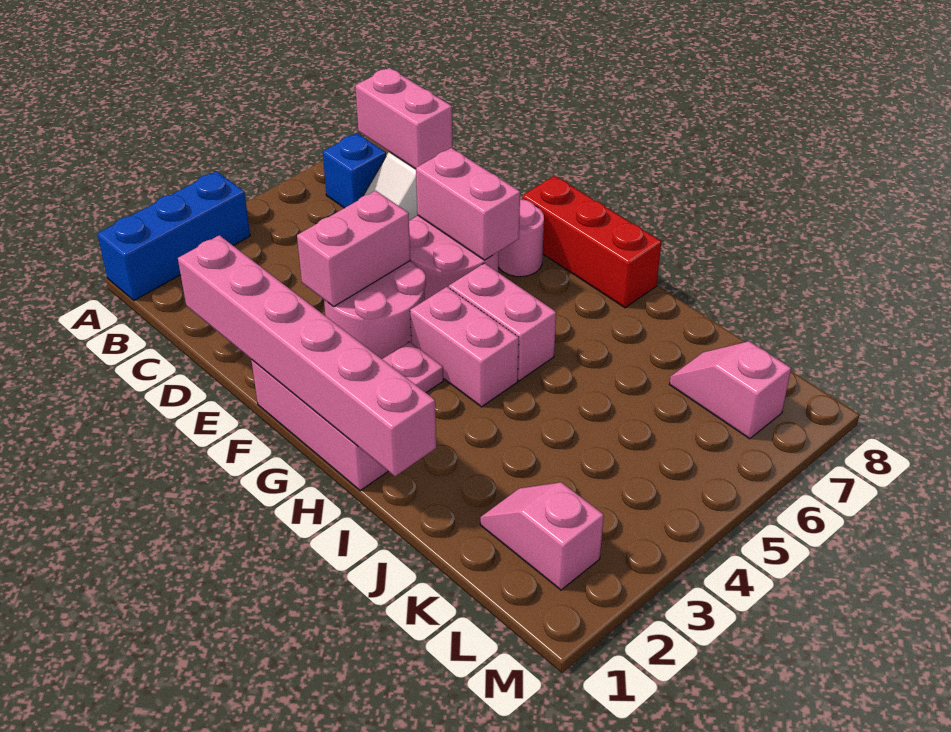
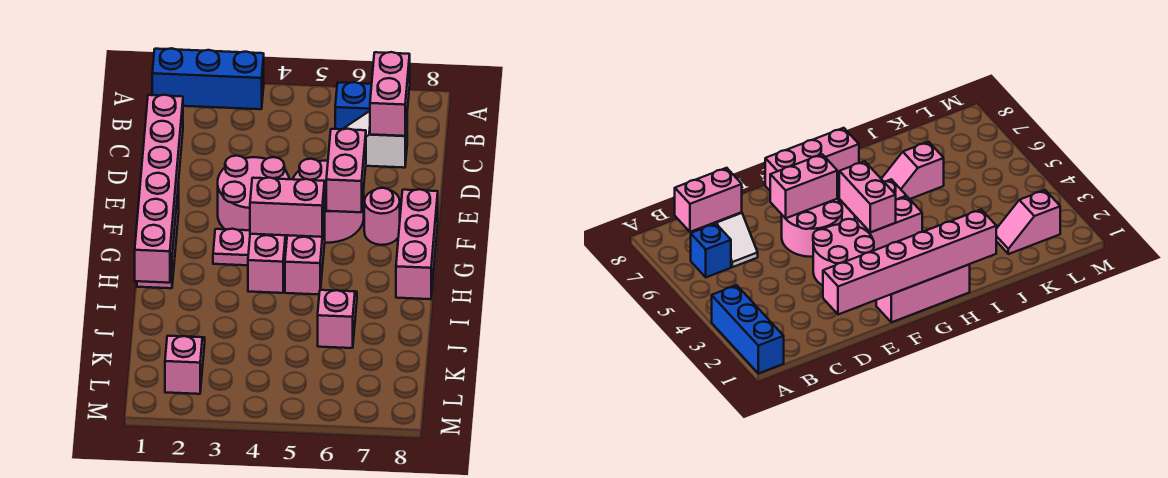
pink 1x2 brick [297,191,410,307] -> pink 1x2 brick moved to [250,178,325,237]
red 1x3 brick [522,176,661,308] -> pink 1x3 brick [396,189,438,299]
pink 1x2 slope [670,341,791,439] -> pink 1x2 slope moved to [318,290,357,348]

